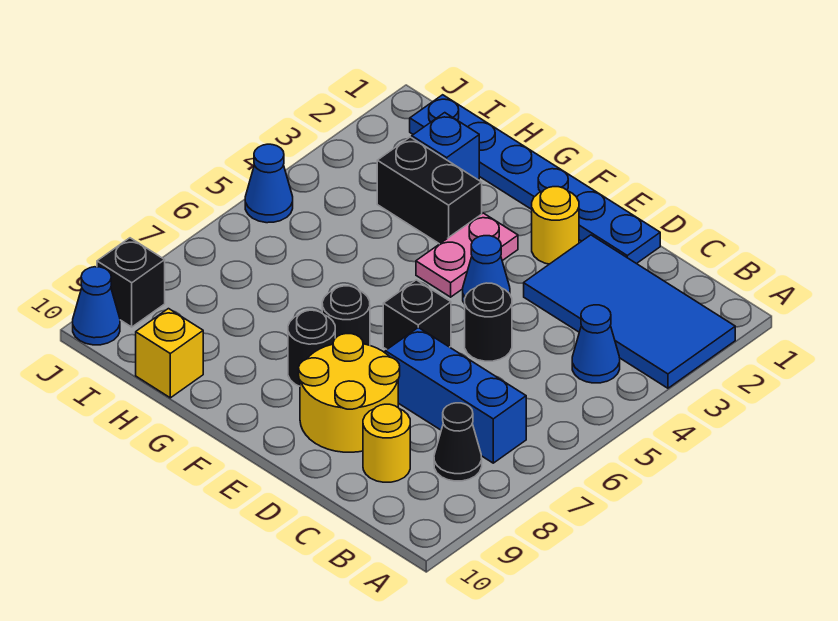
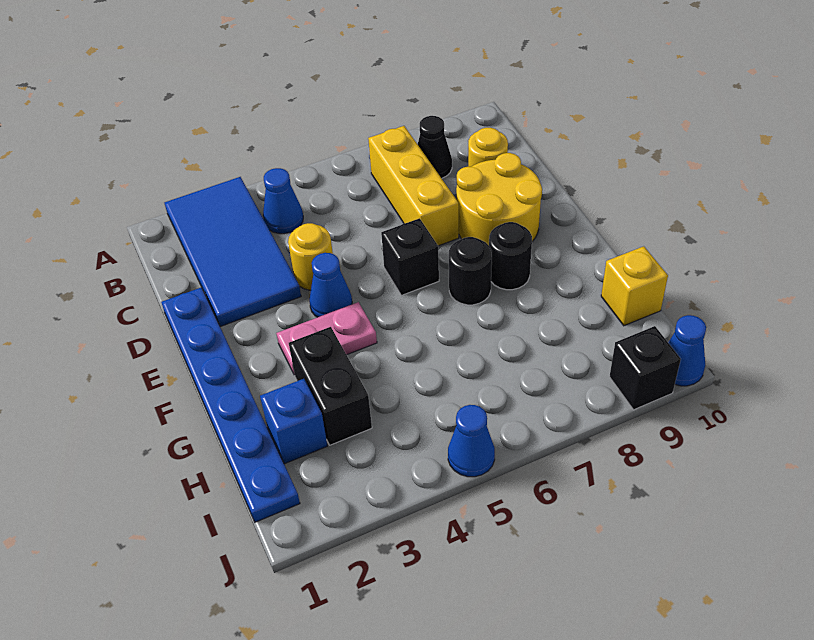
blue 1x3 brick [385,328,526,463] -> yellow 1x3 brick [368,126,459,246]
black 1x1 round brick [465,283,512,361] -> none
yellow 1x1 round brick [532,187,579,264] -> yellow 1x1 round brick moved to [288,223,333,290]

